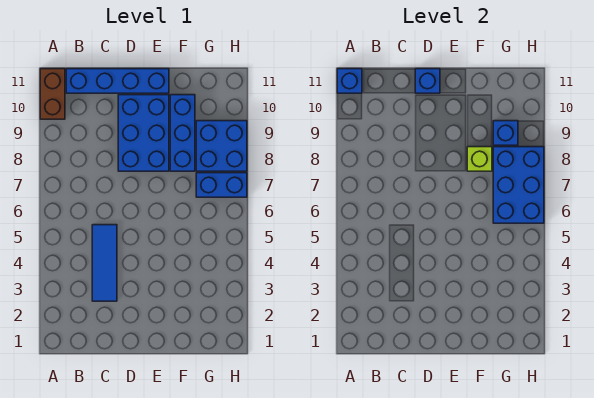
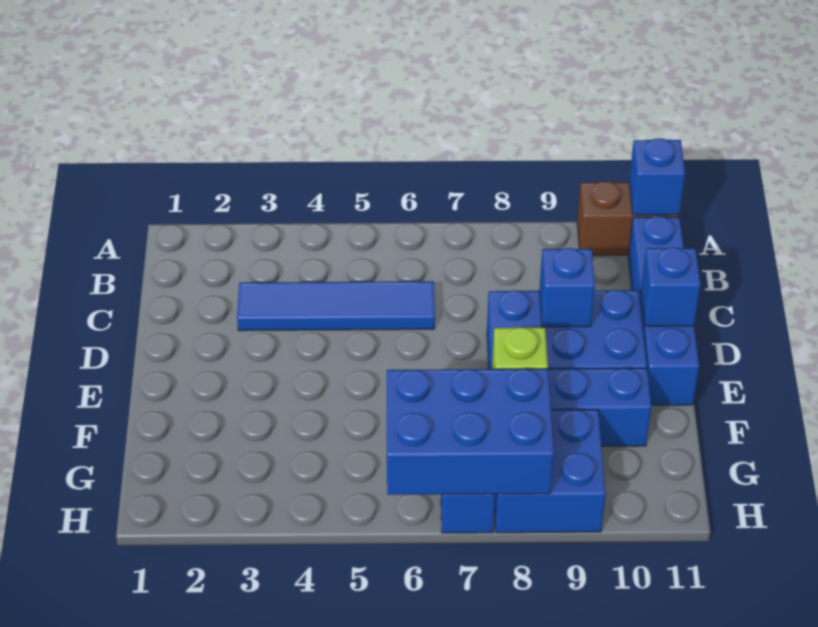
blue 1x3 tile [92,225,117,301] -> blue 1x4 tile [237,281,435,331]
blue 1x1 brick [493,121,518,145] -> blue 1x1 brick moved to [539,248,595,327]

